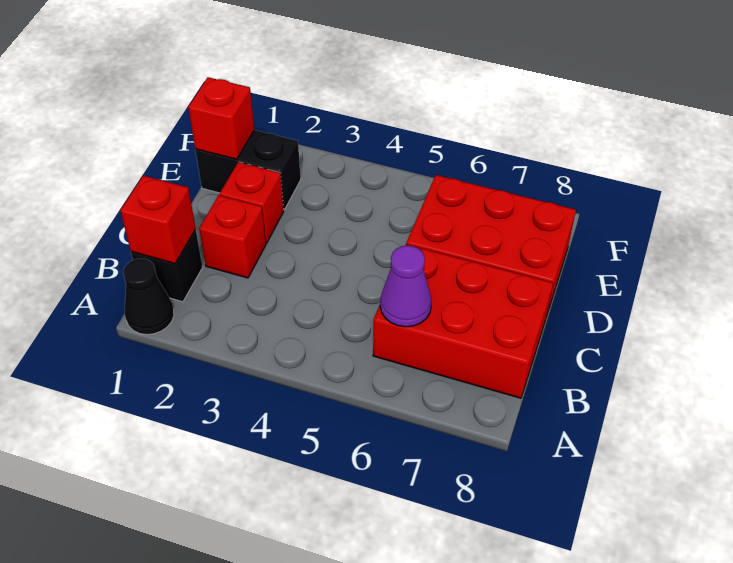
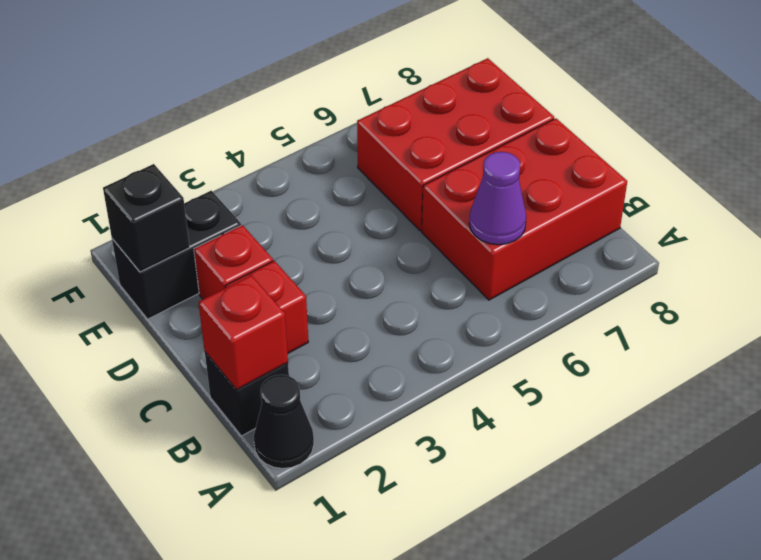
red 1x1 brick [188,77,254,159] -> black 1x1 brick [103,164,190,272]

